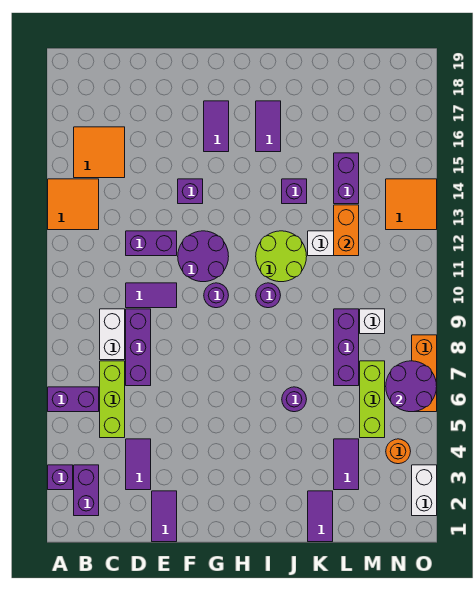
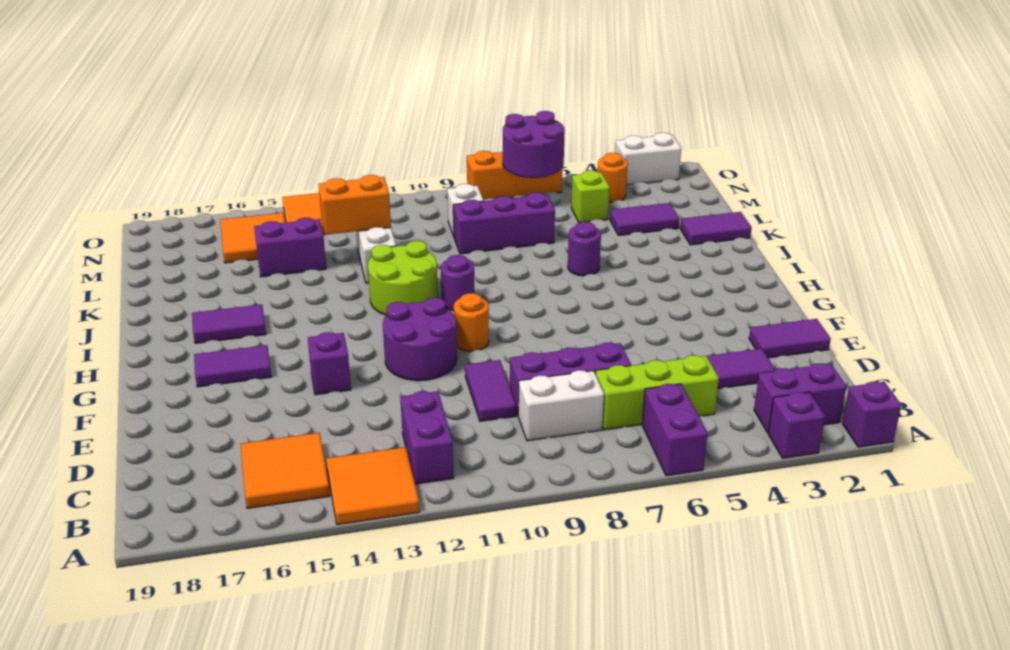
purple 1x2 brick [126,231,177,256] -> purple 1x2 brick moved to [400,391,454,484]
purple 1x1 round brick [204,283,229,308] -> orange 1x1 round brick [454,293,489,351]
purple 1x1 brick [282,179,307,204] -> purple 1x1 brick moved to [842,382,901,447]
lime 1x3 brick [360,361,385,438] -> lime 1x1 brick [571,170,610,223]
none -> orange 2x2 tile [220,213,285,263]

